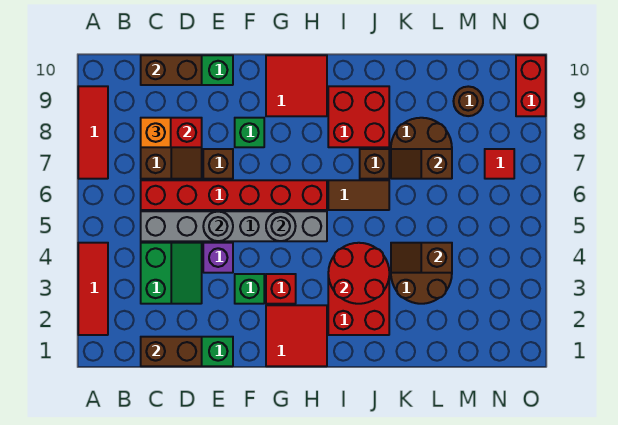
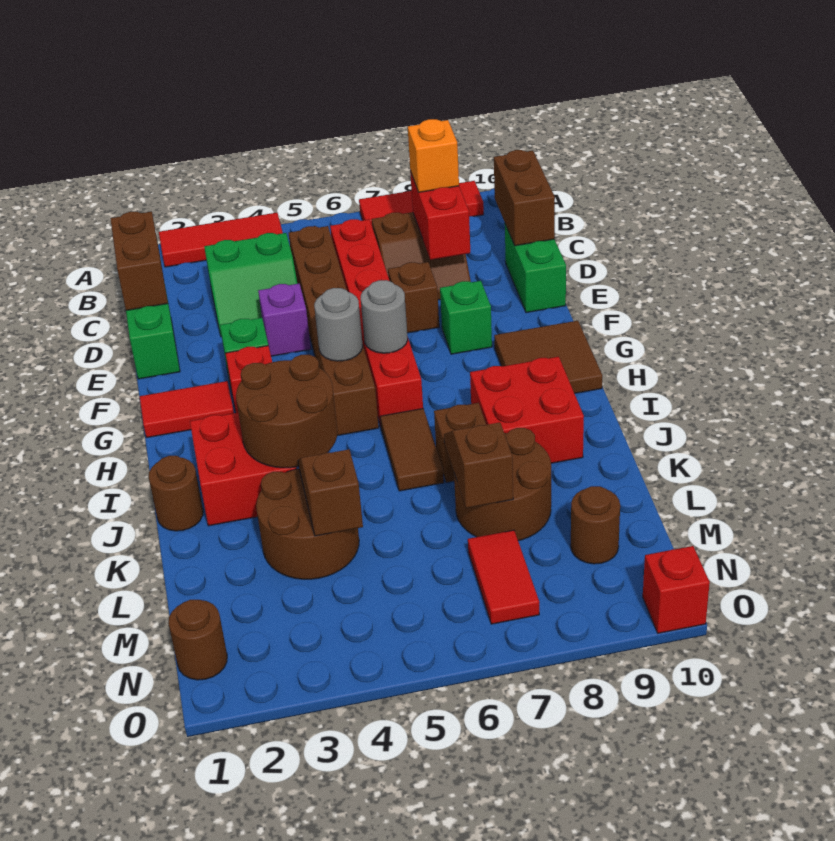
grey 1x6 brick [141,211,327,241] -> brown 1x6 brick [289,226,379,436]
grey 1x1 round brick [203,212,233,241] -> grey 1x1 round brick moved to [361,280,408,353]
red 2x2 tile [266,305,327,366] -> red 1x2 tile [140,381,234,438]
red 2x2 tile [266,55,327,116] -> brown 2x2 tile [494,321,602,393]
red 2x2 round brick [328,243,389,304] -> brown 2x2 round brick [236,355,338,468]
none -> brown 1x1 round brick [149,456,203,531]
none -> brown 1x1 round brick [168,600,227,680]
red 1x1 tile [485,149,514,179] -> red 1x2 tile [468,530,539,624]
red 1x2 brick [516,55,546,116] -> red 1x1 brick [643,546,710,633]

